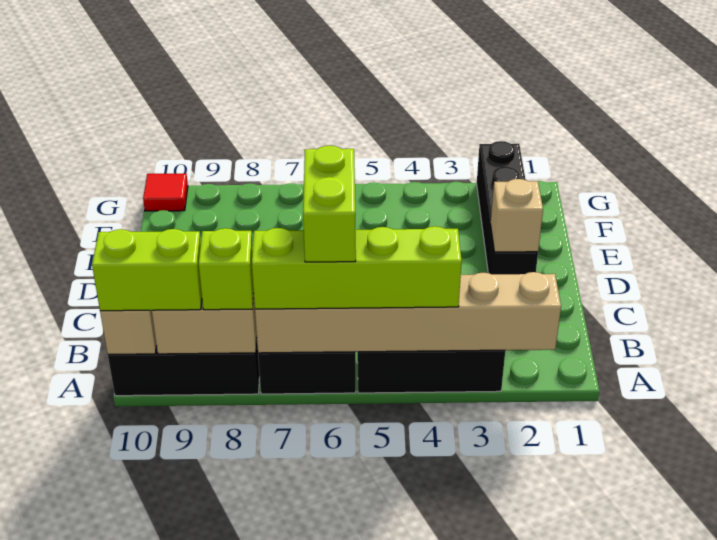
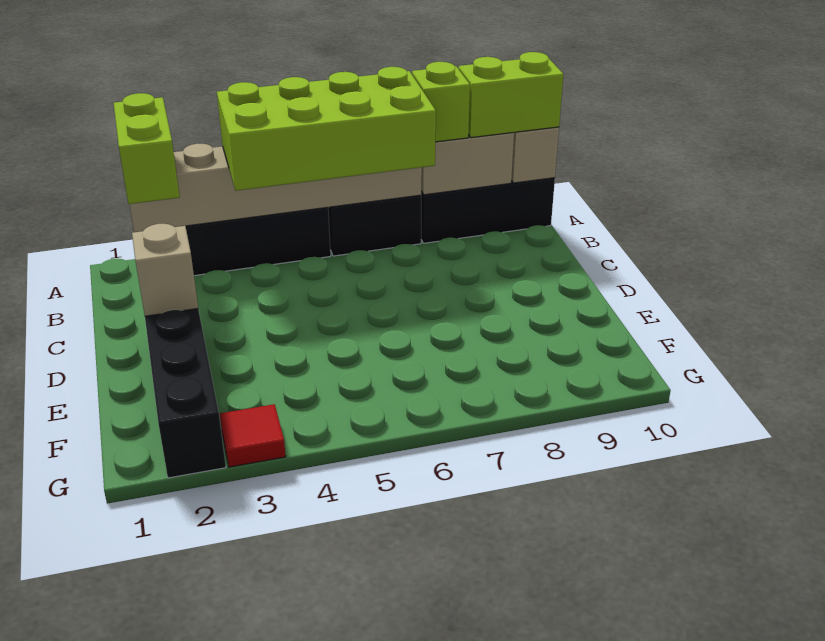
lime 1x4 brick [252,226,462,309] -> lime 2x4 brick [217,67,436,191]
lime 1x2 brick [303,146,356,262] -> lime 1x2 brick moved to [113,93,180,204]
red 1x1 tile [143,173,188,211] -> red 1x1 tile moved to [220,404,286,467]

